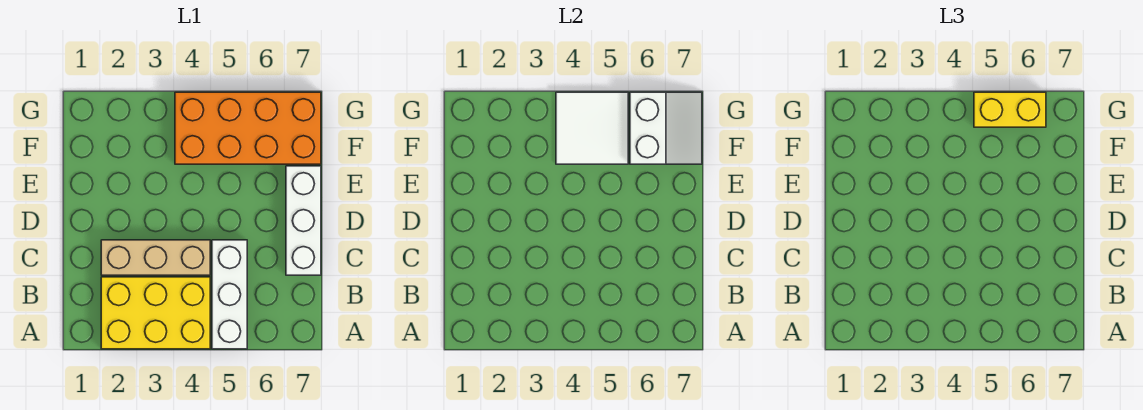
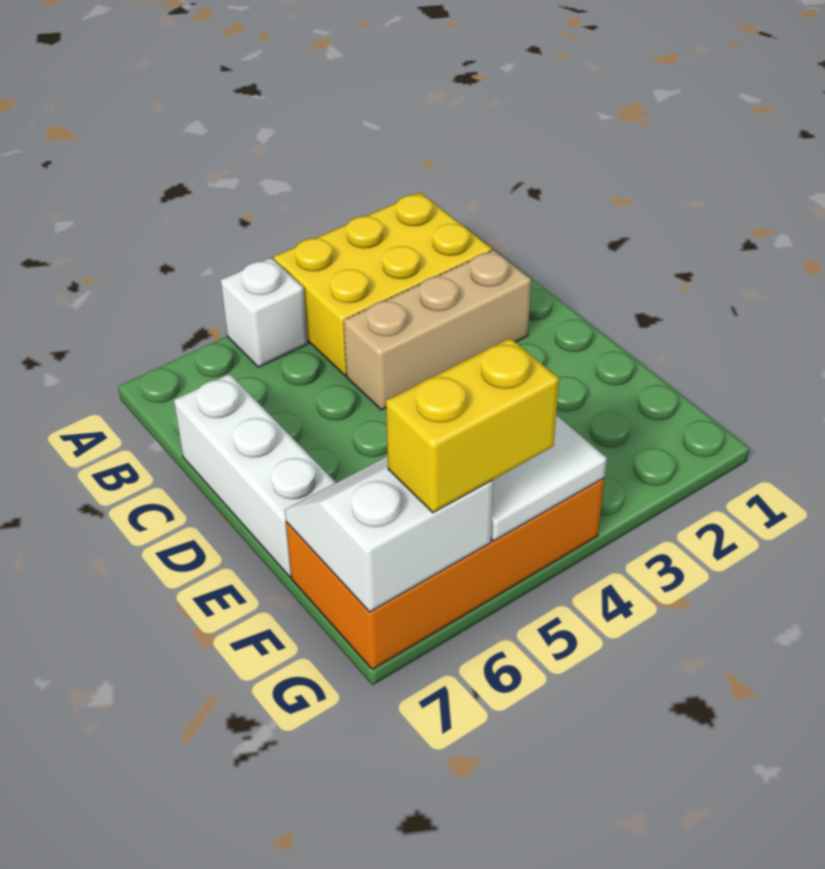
white 1x3 brick [212,240,247,349] -> white 1x1 brick [221,258,308,367]
white 2x2 slope [630,92,702,164] -> white 2x2 slope turned to [285,456,493,612]

